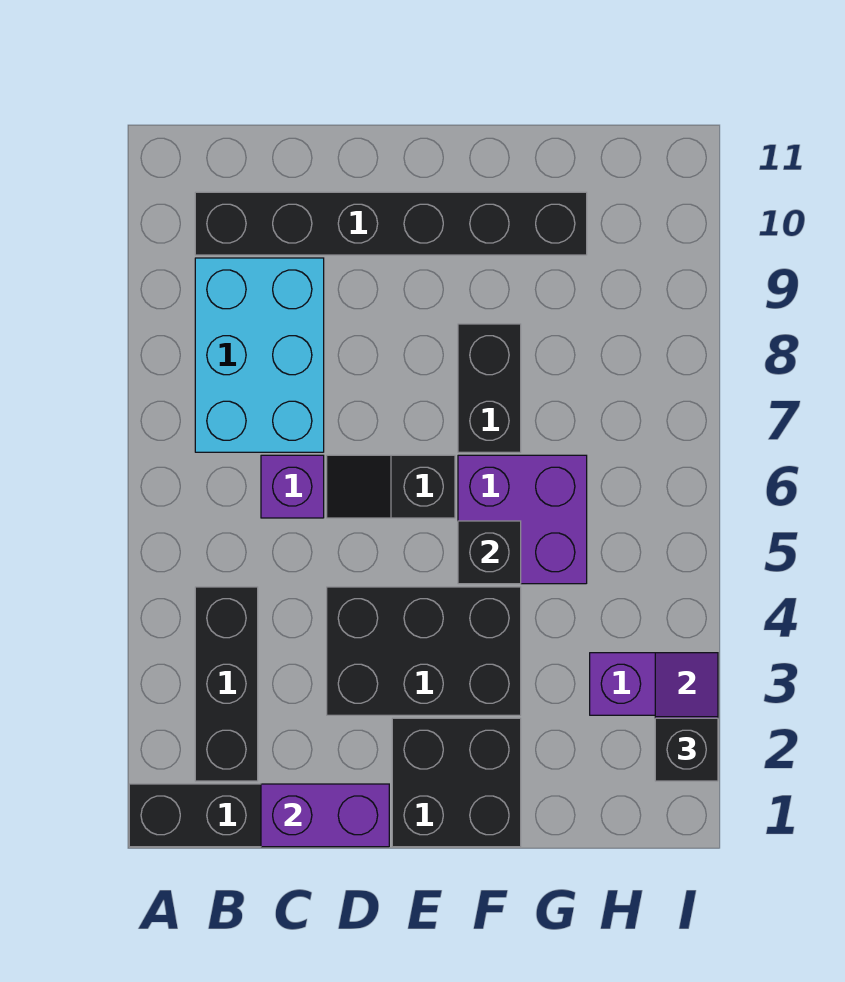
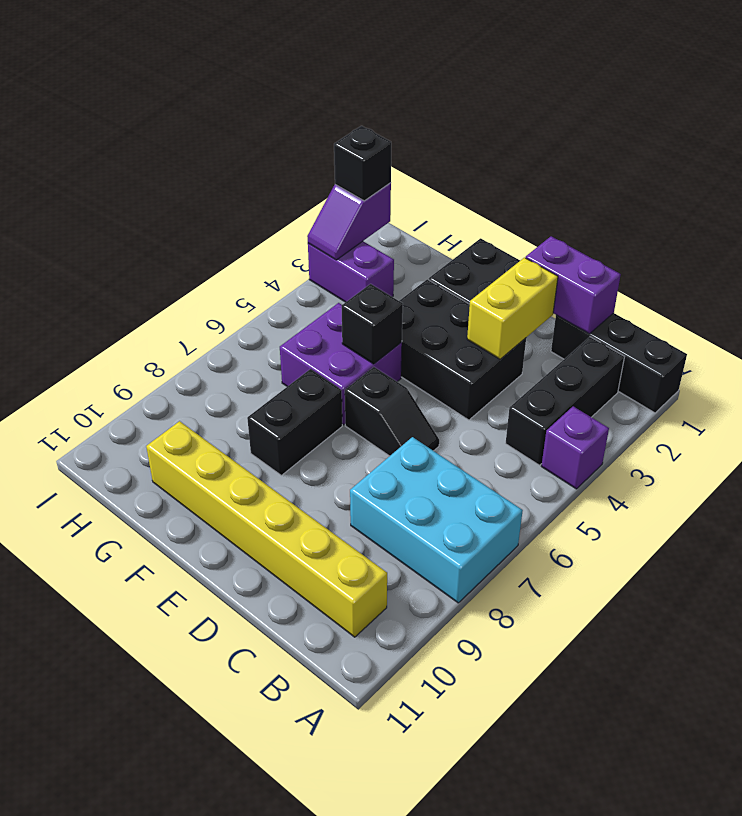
cyan 2x3 brick [195,258,324,452] -> cyan 2x3 brick turned to [350,437,523,603]
black 1x6 brick [195,192,587,255] -> yellow 1x6 brick [146,421,387,637]
purple 1x1 brick [261,455,324,518] -> purple 1x1 brick moved to [541,406,609,489]
none -> yellow 1x2 brick [467,258,558,359]

